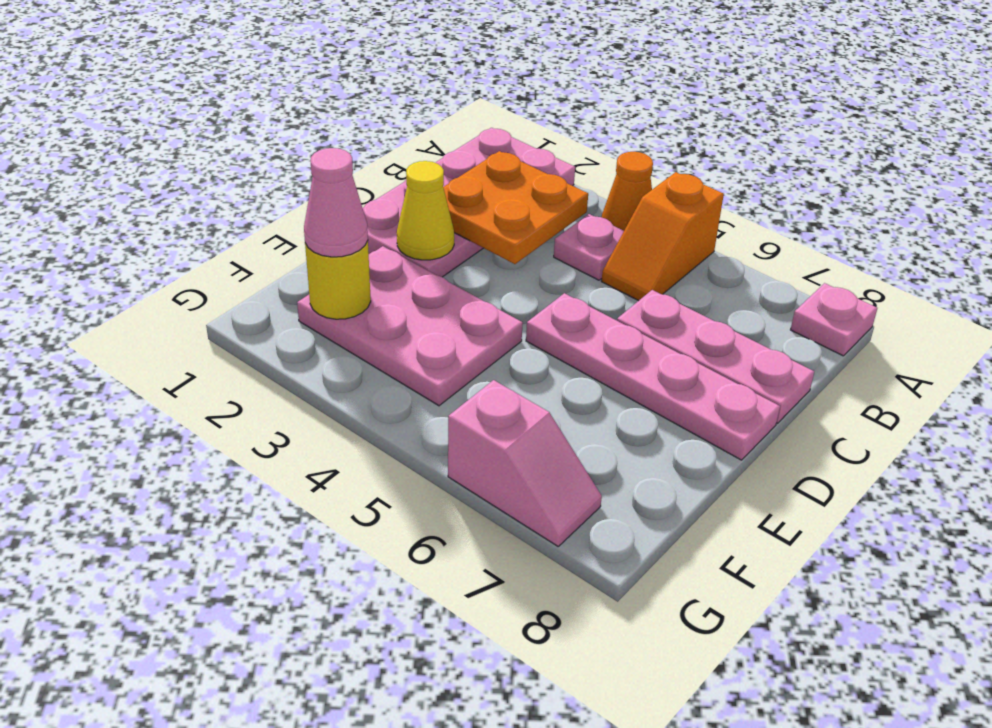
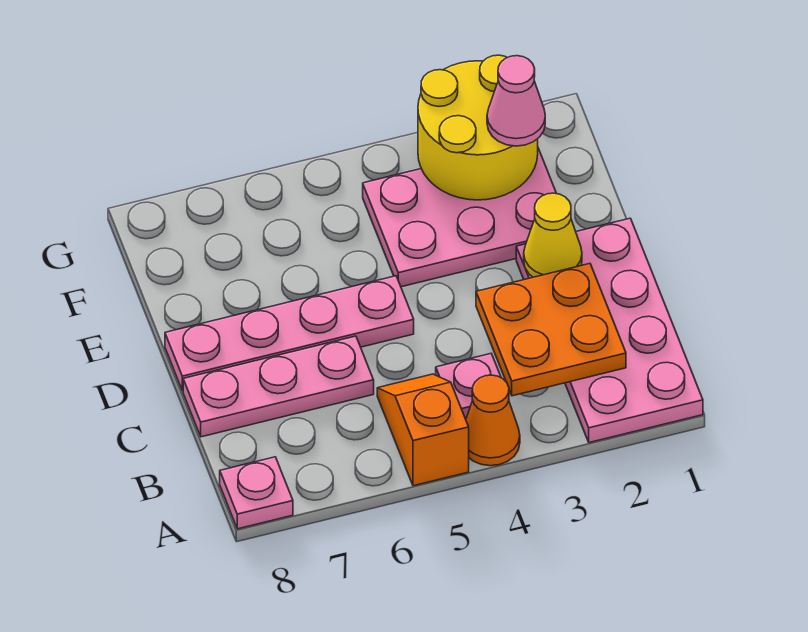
yellow 1x1 round brick [305,241,371,319] -> yellow 2x2 round brick [418,55,538,200]
pink 1x2 slope [448,380,602,546] -> none

